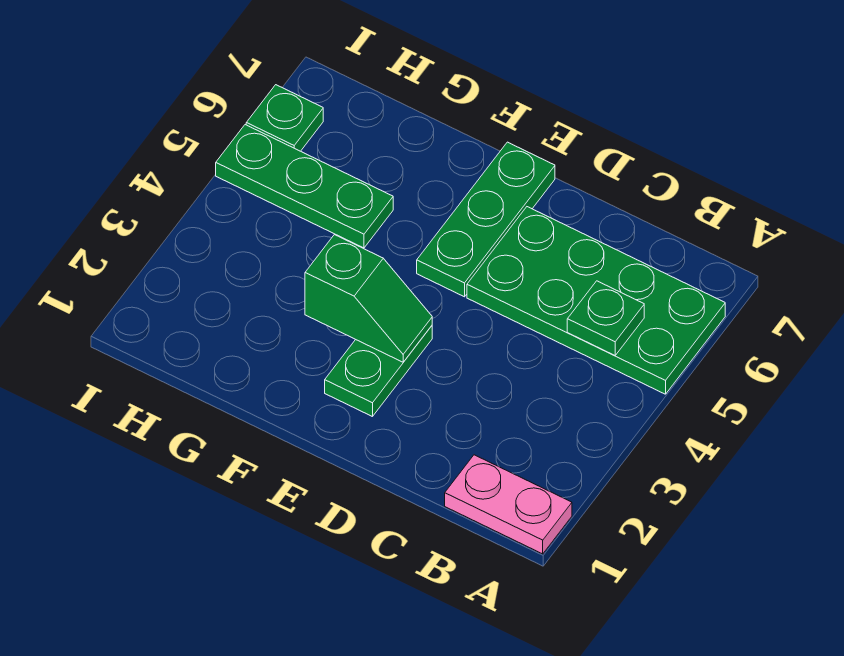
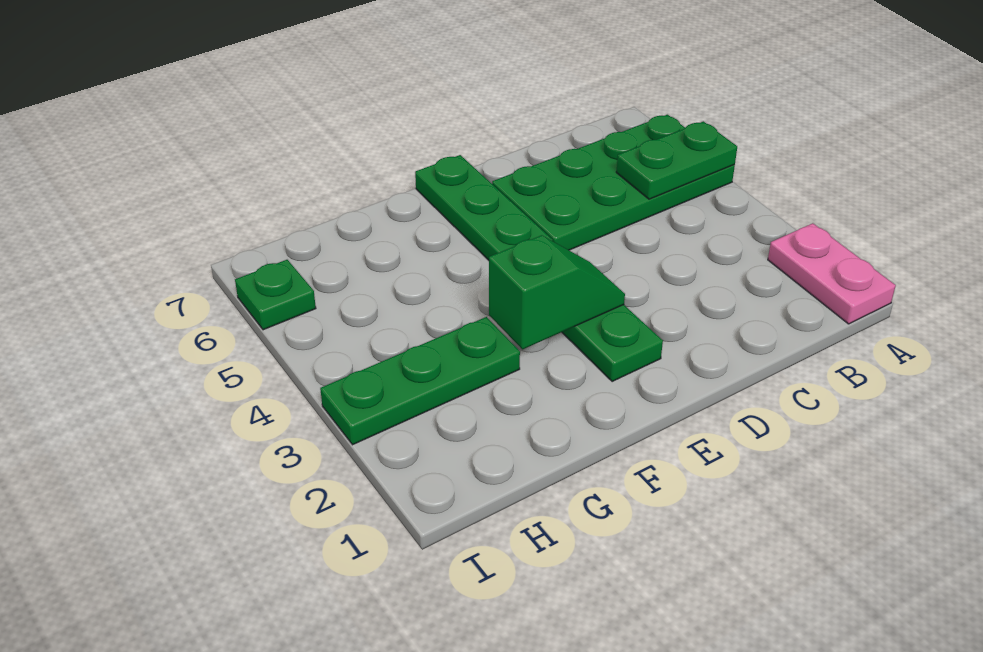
pink 1x2 plate [445,455,572,554] -> pink 1x2 plate turned to [768,223,896,324]
green 1x1 plate [567,281,644,355] -> green 1x2 plate [616,121,737,199]
green 1x3 plate [216,125,393,248] -> green 1x3 plate moved to [320,317,520,445]

